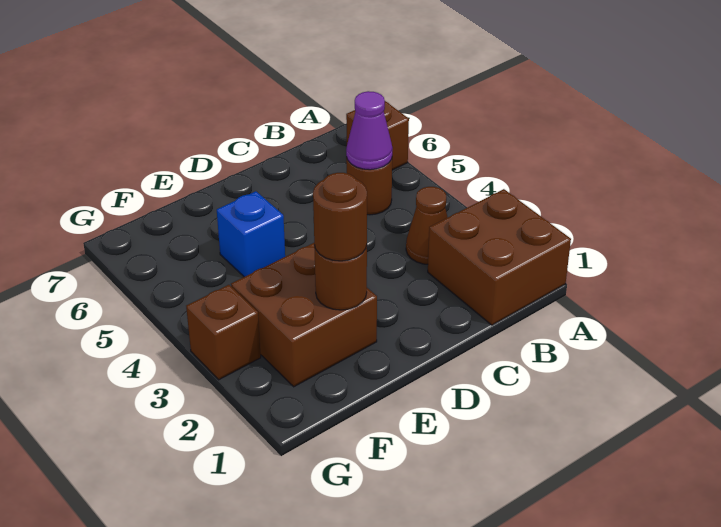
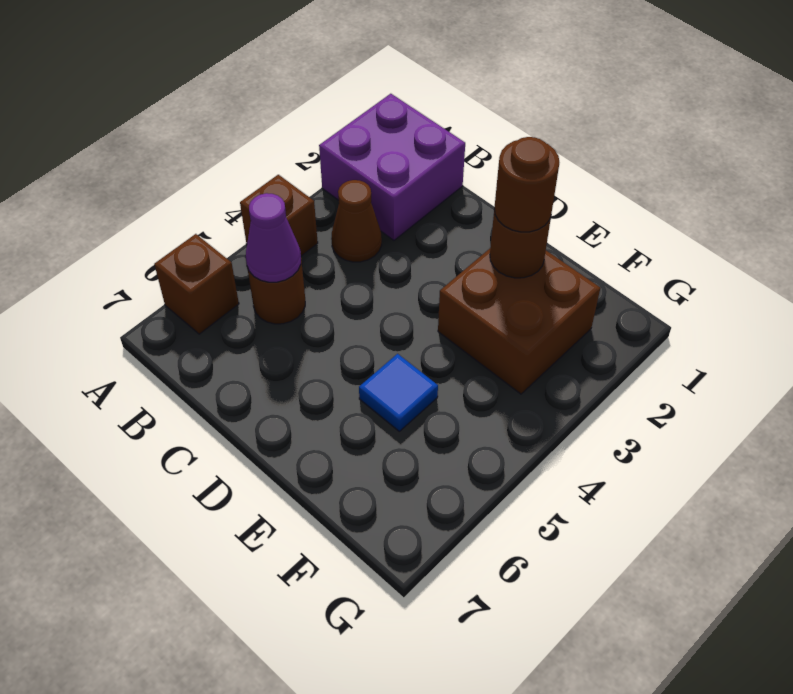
brown 2x2 brick [428,189,571,325] -> purple 2x2 brick [319,94,465,240]
blue 1x1 brick [217,191,285,277] -> blue 1x1 tile [359,354,438,431]
brown 1x1 brick [186,285,261,380] -> brown 1x1 brick moved to [240,175,318,256]

